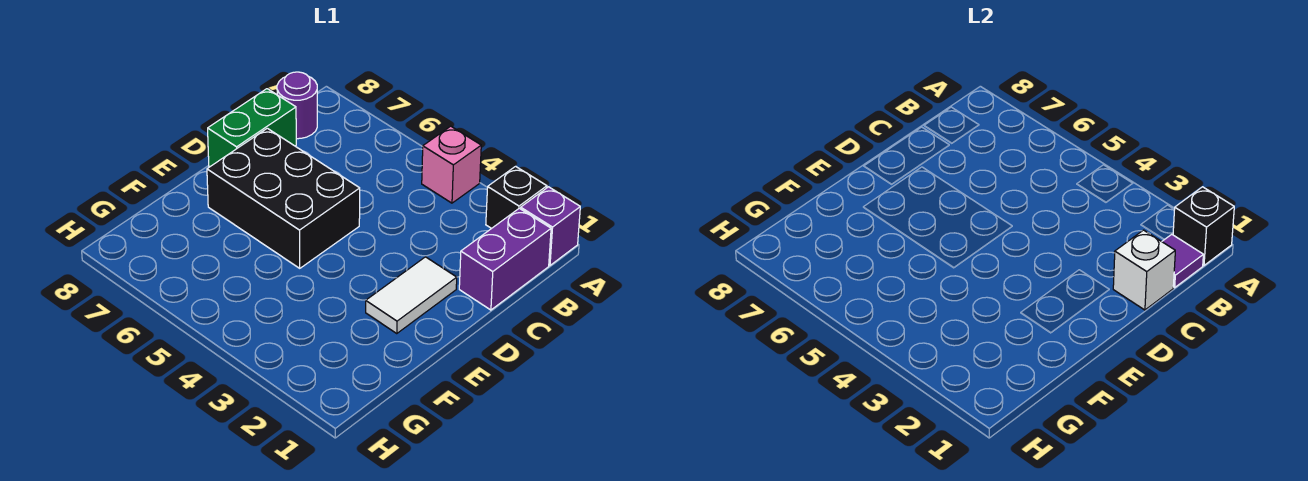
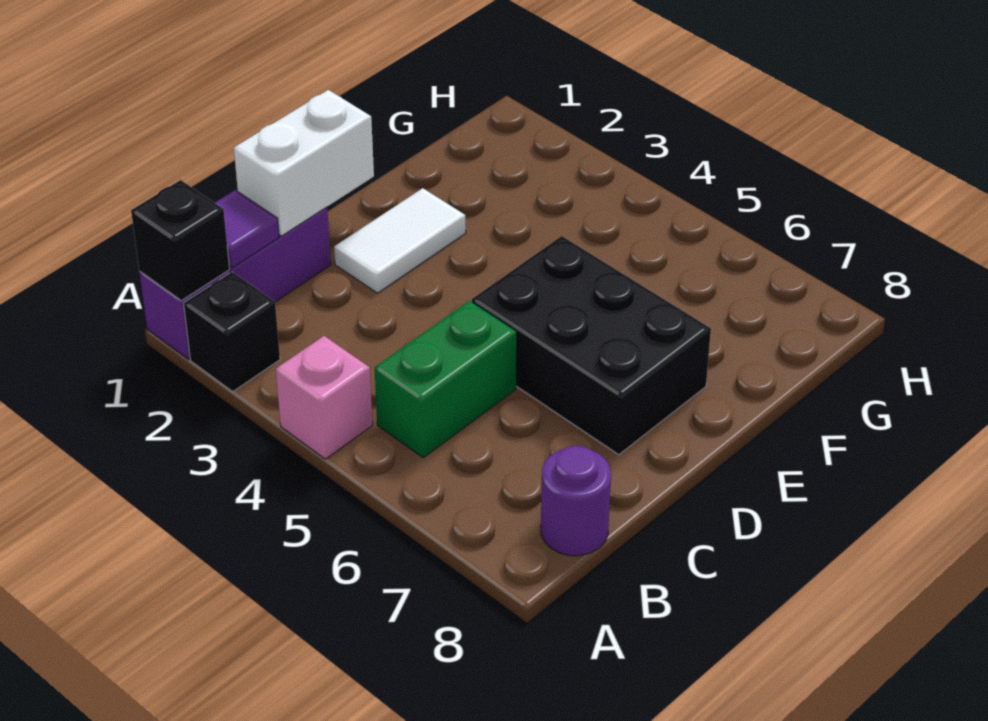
white 1x1 brick [1113,230,1175,310] -> white 1x2 brick [234,90,374,236]
green 1x2 brick [208,89,296,167] -> green 1x2 brick moved to [375,301,517,458]

